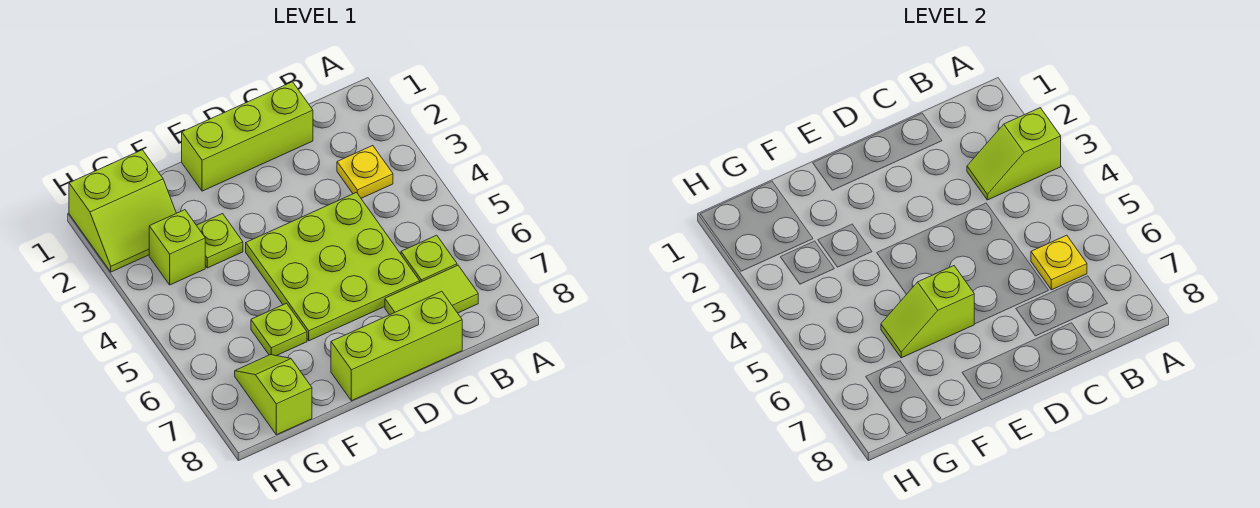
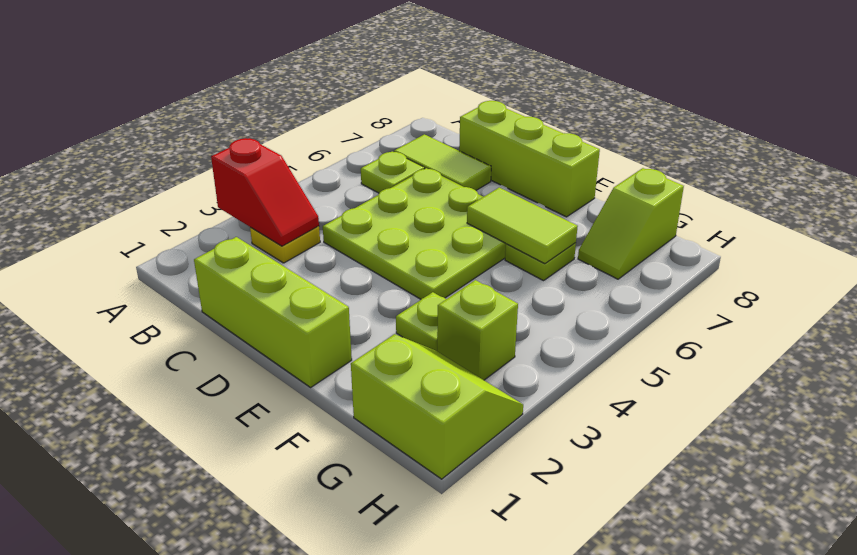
lime 1x2 slope [967,108,1061,200] -> red 1x2 slope [211,138,319,246]
yellow 1x1 plate [1031,235,1087,290] -> none
lime 1x2 slope [881,266,974,358] -> lime 1x2 tile [467,188,578,264]

